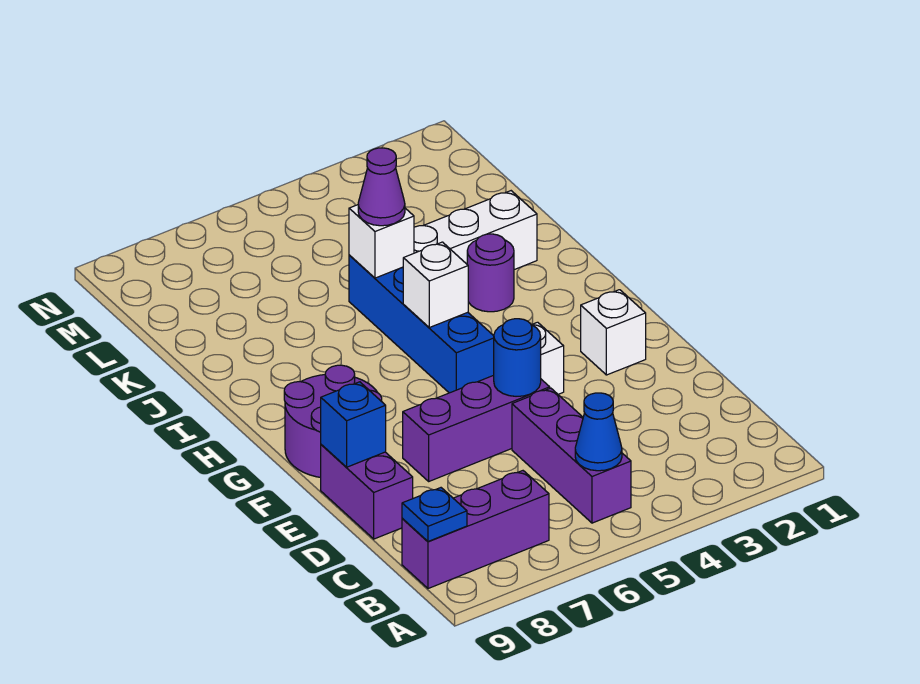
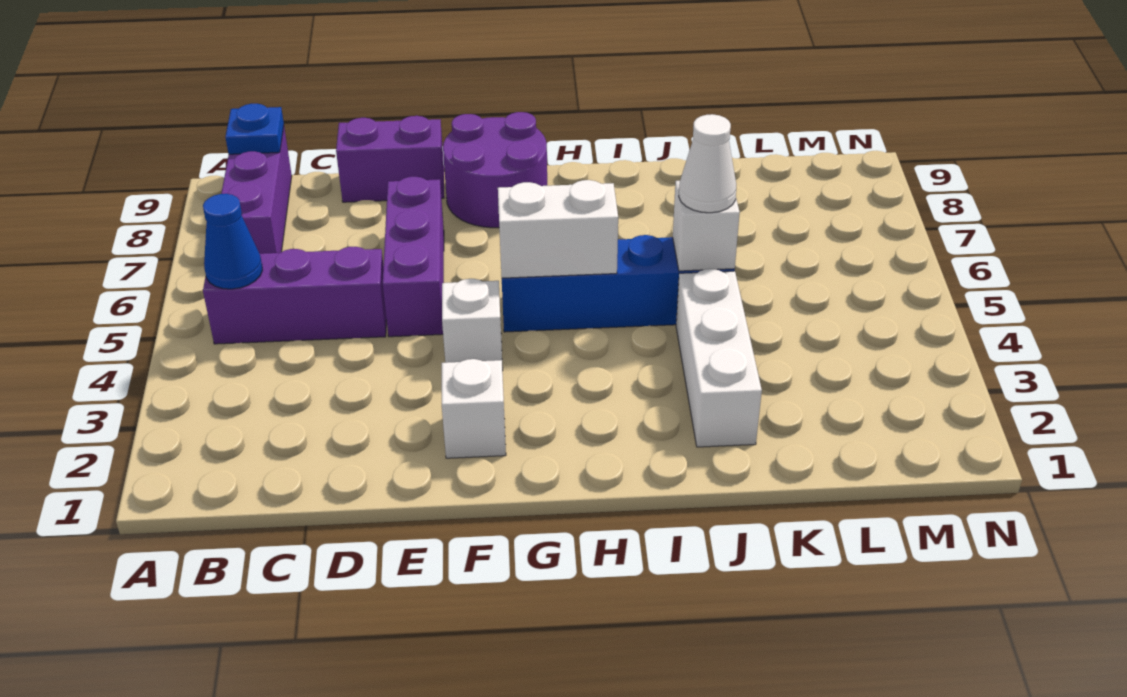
blue 1x1 round brick [494,319,541,396] -> none
blue 1x1 brick [321,382,386,467] -> none
white 1x1 brick [403,242,468,327] -> white 1x2 brick [498,180,618,278]
purple 1x1 round brick [467,234,514,312] -> none
purple 1x1 cone [358,148,405,226] -> white 1x1 cone [679,114,736,213]

